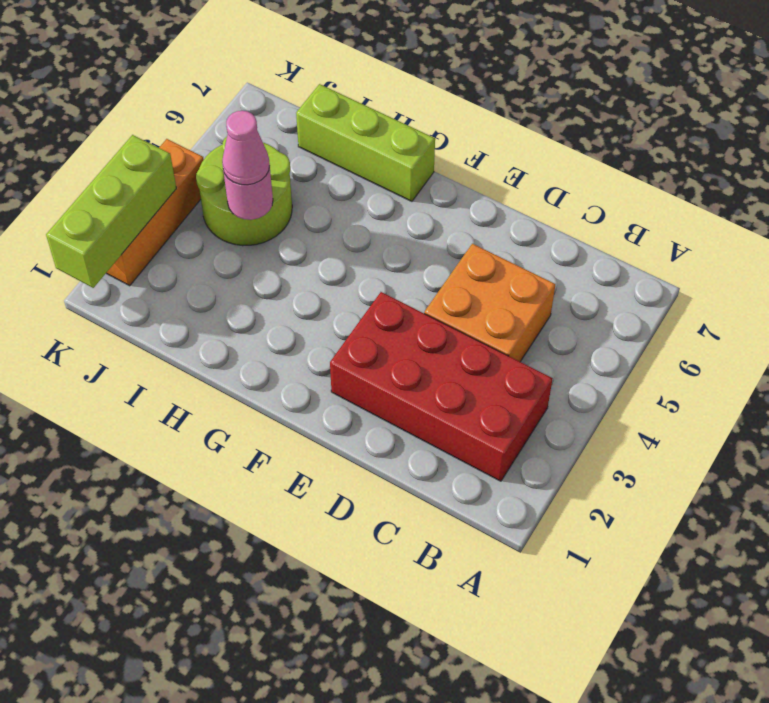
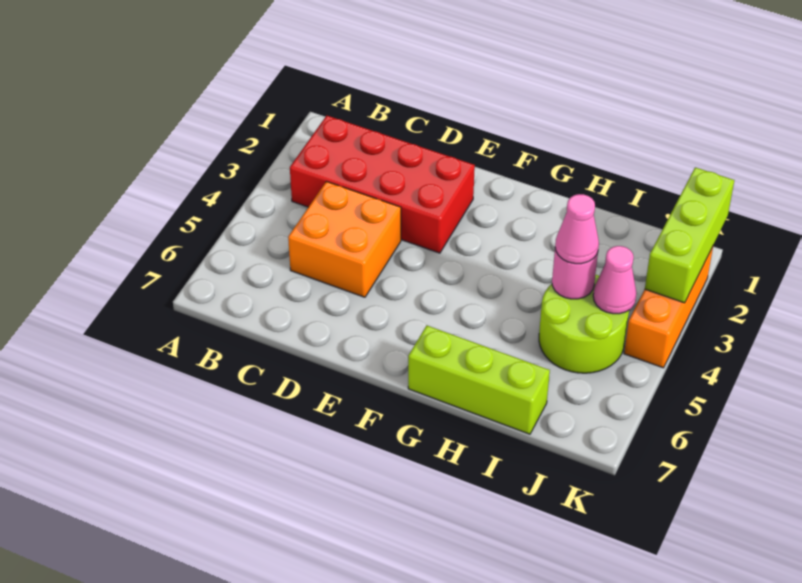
none -> pink 1x1 cone [593,246,637,314]

